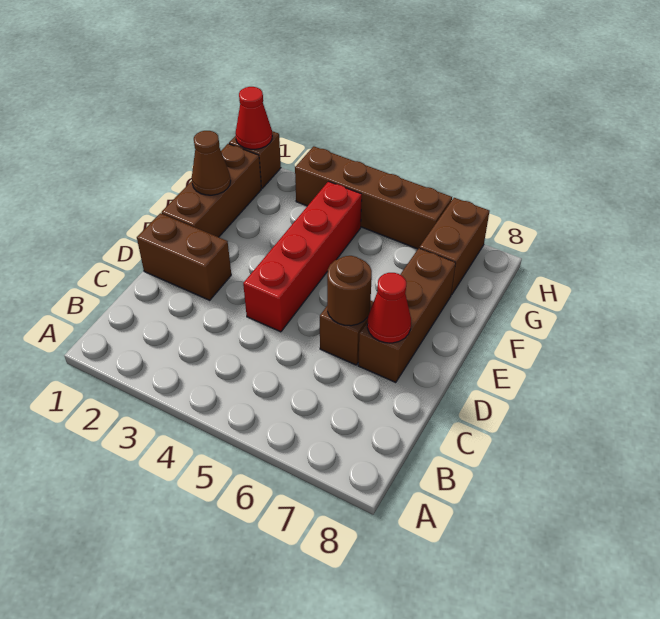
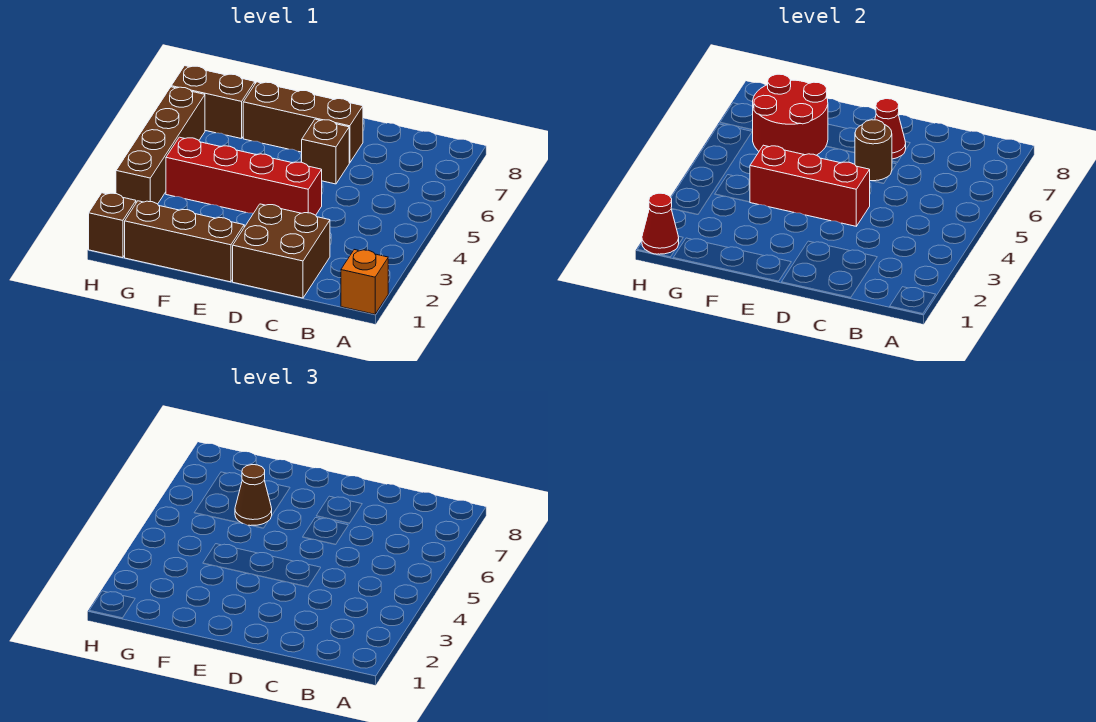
none -> orange 1x1 brick [341,250,388,314]
brown 1x2 brick [137,213,231,300] -> brown 2x2 brick [233,204,330,298]
none -> red 1x3 brick [750,145,870,226]
brown 1x1 cone [192,131,231,195] -> brown 1x1 cone moved to [235,465,272,526]
none -> red 2x2 round brick [753,74,828,155]

